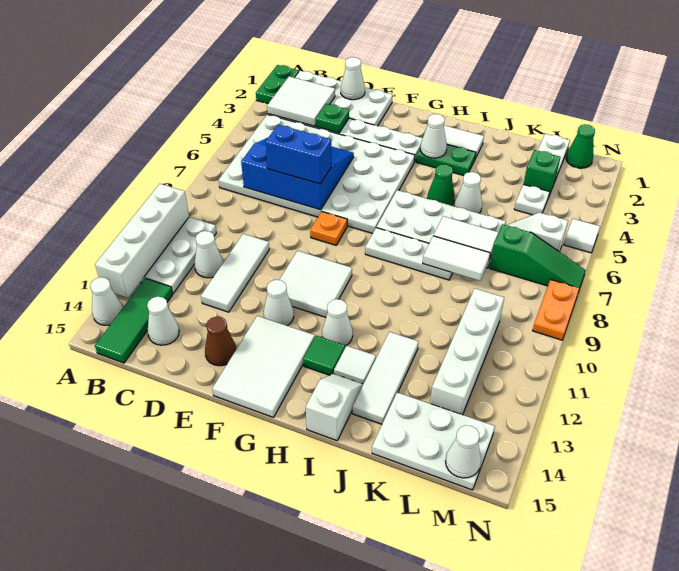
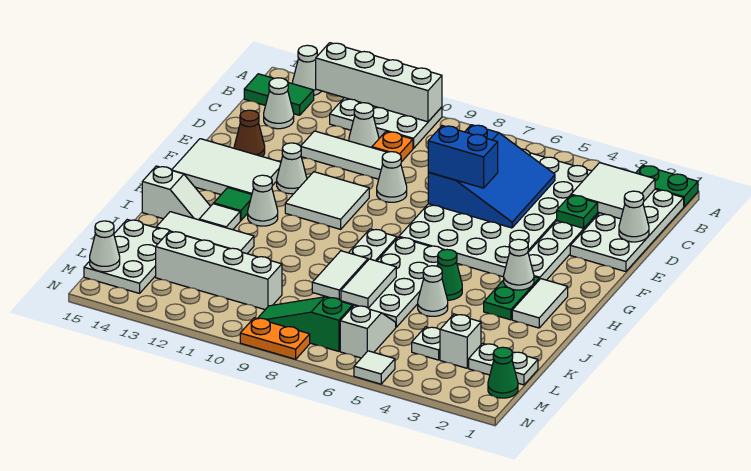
green 1x3 tile [95,278,173,363] -> green 1x2 tile [244,74,314,115]
blue 1x2 brick [265,125,332,184] -> blue 1x2 brick turned to [428,126,498,188]
none -> white 1x1 cone [377,152,407,202]
orange 1x1 plate [310,212,347,245] -> orange 1x1 plate moved to [372,132,413,162]
green 1x1 brick [524,150,561,195] -> white 1x1 brick [440,314,481,368]
green 1x3 slope [489,224,586,288] -> green 1x3 slope turned to [257,297,353,351]

